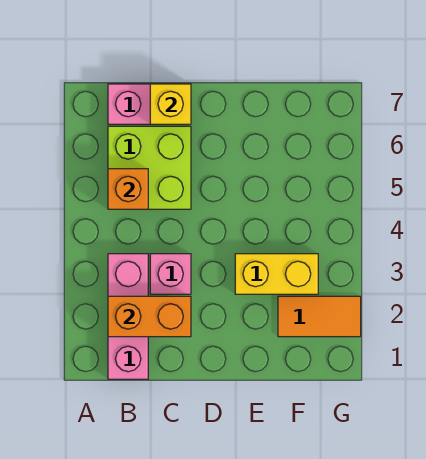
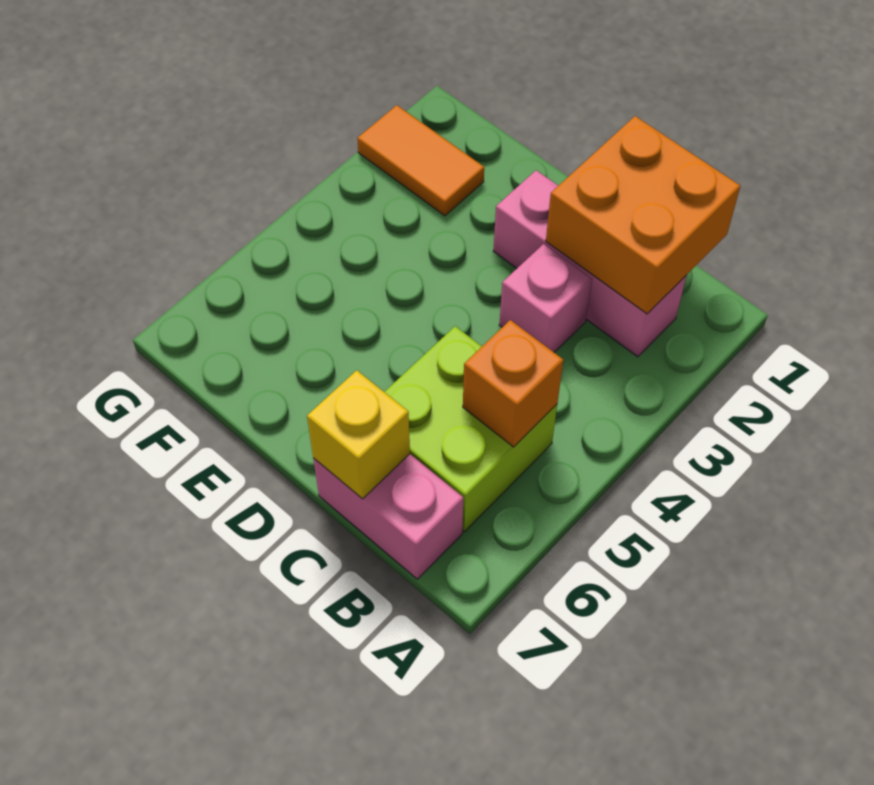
pink 1x3 brick [108,254,148,379] -> pink 1x3 brick turned to [493,170,686,357]
orange 1x2 brick [108,296,191,337] -> orange 2x2 brick [546,116,740,314]
yellow 1x2 brick [235,254,318,294] -> none

